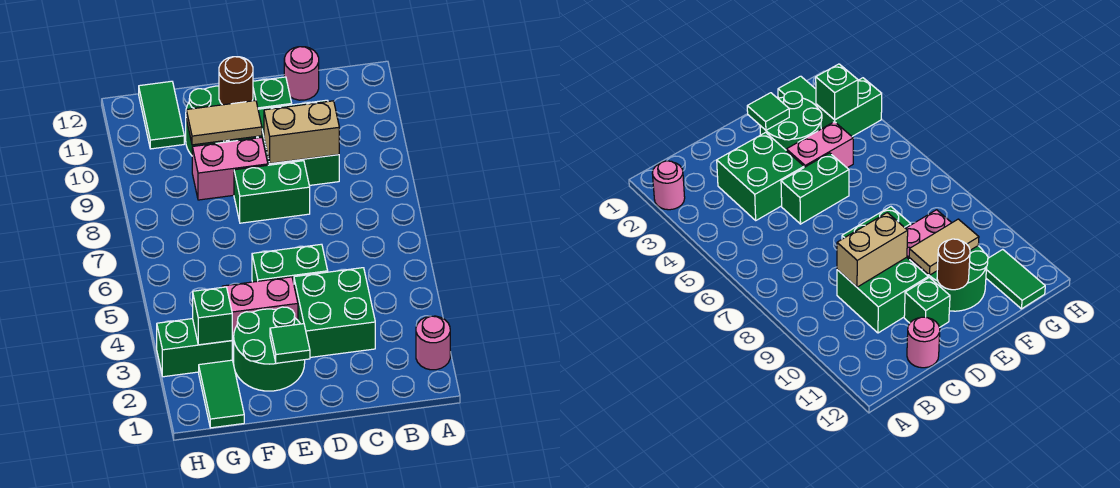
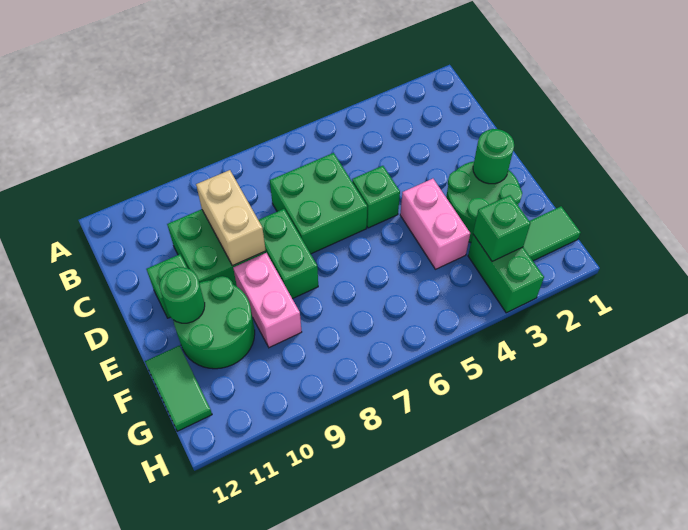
pink 1x1 round brick [416,316,450,370] -> none
green 2x2 brick [294,268,375,357] -> green 2x2 brick moved to [270,153,367,254]
pink 1x1 round brick [284,47,319,100] -> none
green 1x2 brick [252,244,328,283] -> green 1x1 brick [352,166,400,228]
green 1x1 tile [270,324,310,363] -> green 1x1 round brick [473,129,514,184]
tan 1x2 tile [186,101,262,145] -> none
brown 1x1 round brick [219,57,253,105] -> green 1x1 round brick [160,267,205,323]
green 1x2 tile [139,81,184,149] -> green 1x2 tile turned to [145,346,212,431]

